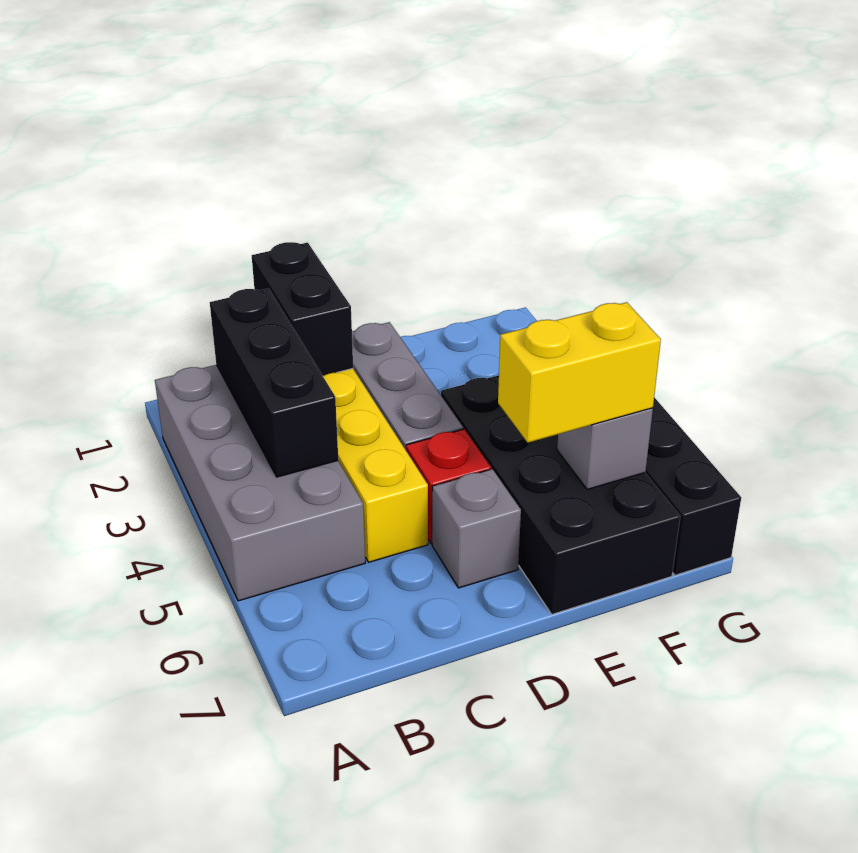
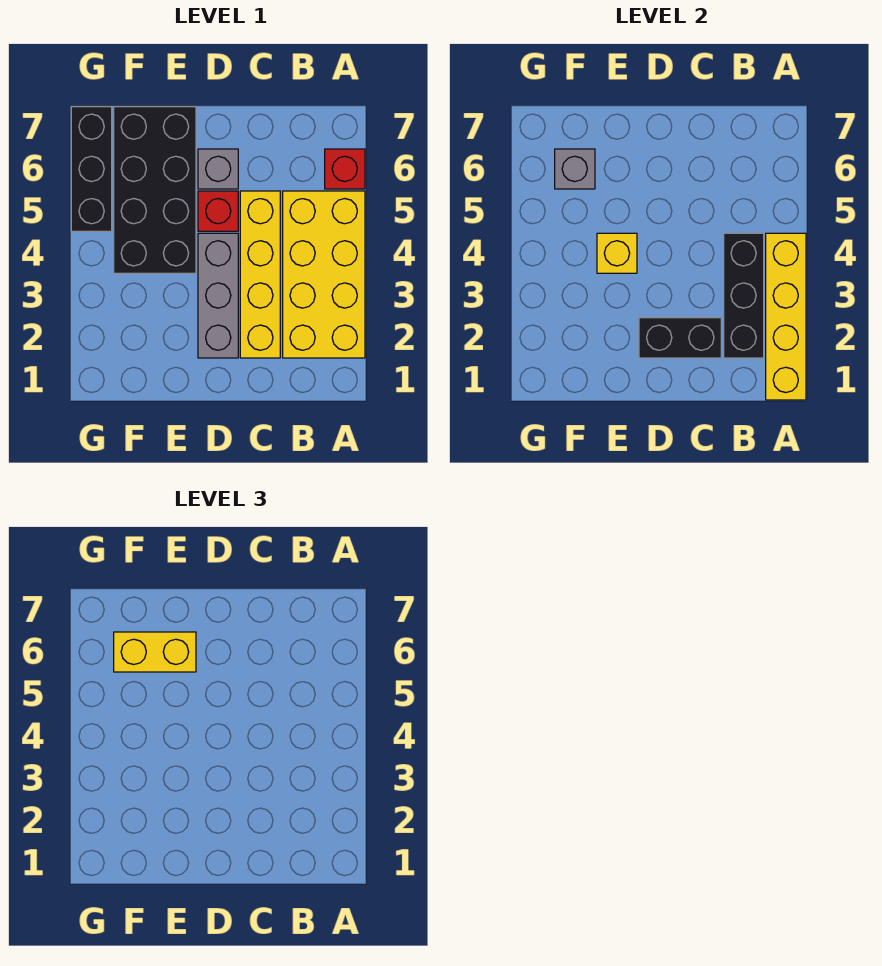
none -> yellow 1x4 brick [766,233,806,400]
grey 2x4 brick [155,365,365,601] -> yellow 2x4 brick [283,191,365,358]
none -> red 1x1 brick [325,149,365,189]
black 1x2 brick [252,242,353,376] -> black 1x2 brick turned to [639,318,721,358]
none -> yellow 1x1 brick [597,233,637,273]

